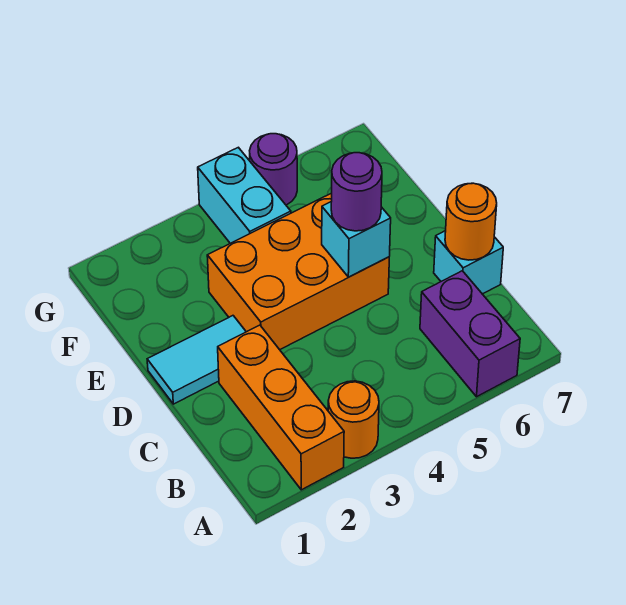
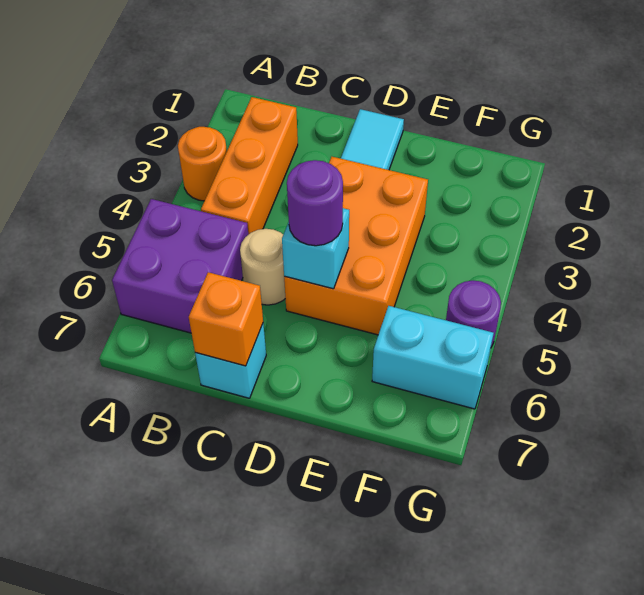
orange 1x3 brick [218,325,344,490] -> orange 1x3 brick turned to [201,97,298,235]
purple 1x2 brick [420,271,520,397] -> purple 2x2 brick [112,199,248,333]
none -> tan 1x1 round brick [240,229,285,305]
orange 1x1 round brick [445,183,497,260] -> orange 1x1 brick [189,272,263,366]
cyan 1x2 brick [198,147,291,243] -> cyan 1x2 brick moved to [372,306,494,409]

